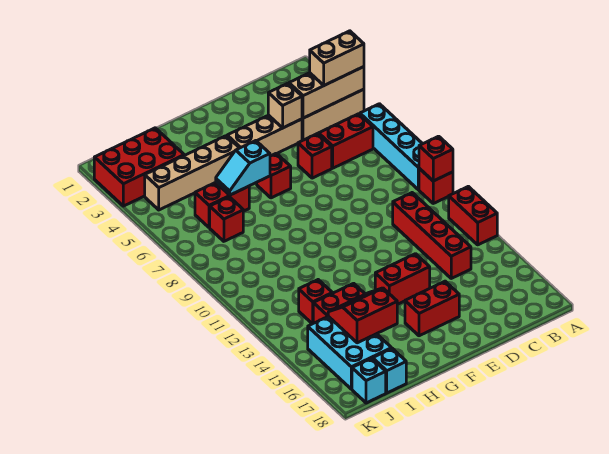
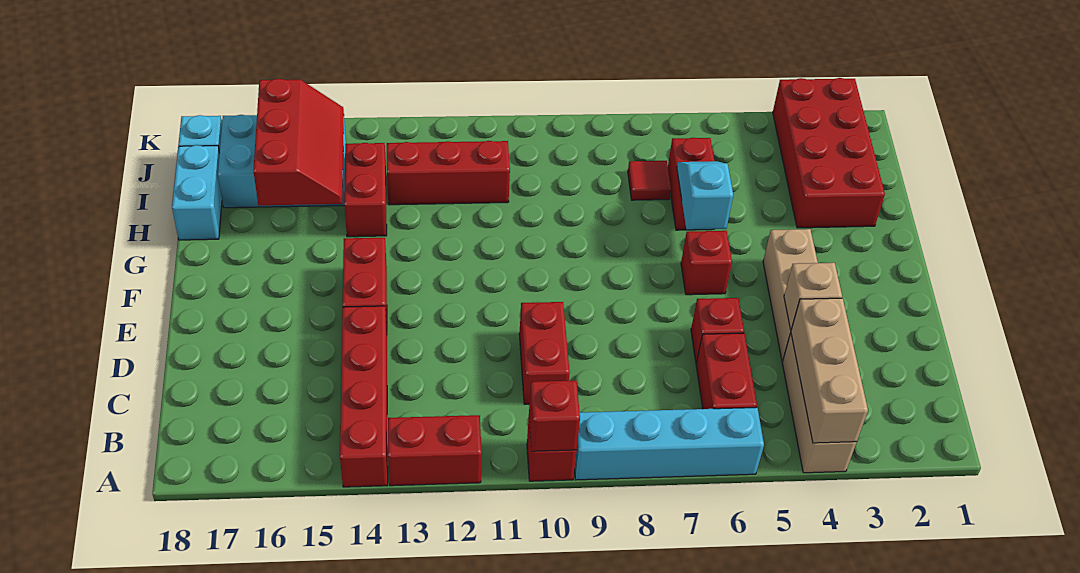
tan 1x2 brick [310,31,364,85] -> none
red 1x4 brick [393,193,471,278] -> red 1x4 brick turned to [340,306,388,487]
red 1x2 brick [405,281,459,336] -> red 1x2 brick moved to [519,302,570,404]
tan 1x4 brick [145,136,239,210] -> none
red 2x2 slope [328,288,397,343] -> red 2x3 slope [253,79,344,205]
red 2x3 brick [94,128,184,206] -> red 2x4 brick [773,78,885,228]
red 1x1 brick [210,197,243,241] -> red 1x1 tile [628,161,671,200]
red 1x1 brick [299,280,332,324] -> red 1x3 brick [387,141,510,205]
cyan 1x1 brick [373,348,406,393] -> cyan 1x2 brick [172,145,222,240]

